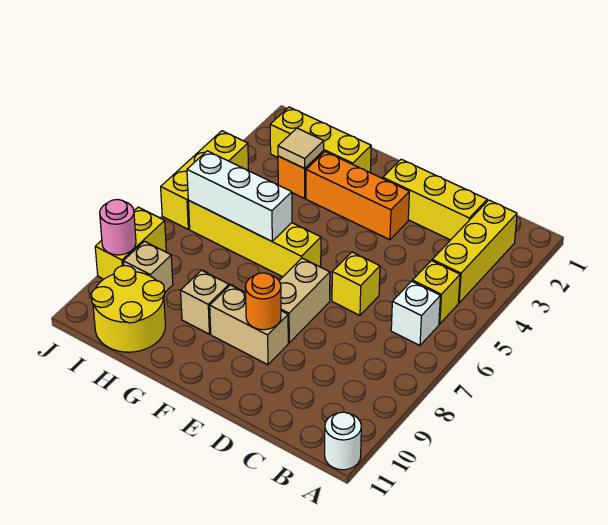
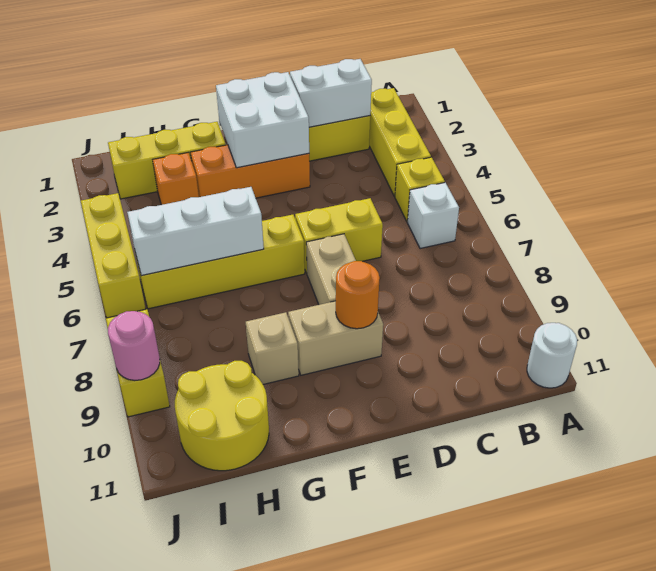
none -> white 1x2 brick [290,59,372,127]
yellow 1x1 brick [332,252,380,315] -> yellow 1x2 brick [295,198,383,273]
none -> white 2x2 brick [216,72,309,168]
tan 1x1 tile [278,128,324,168] -> none
tan 1x1 brick [123,241,173,292] -> none

